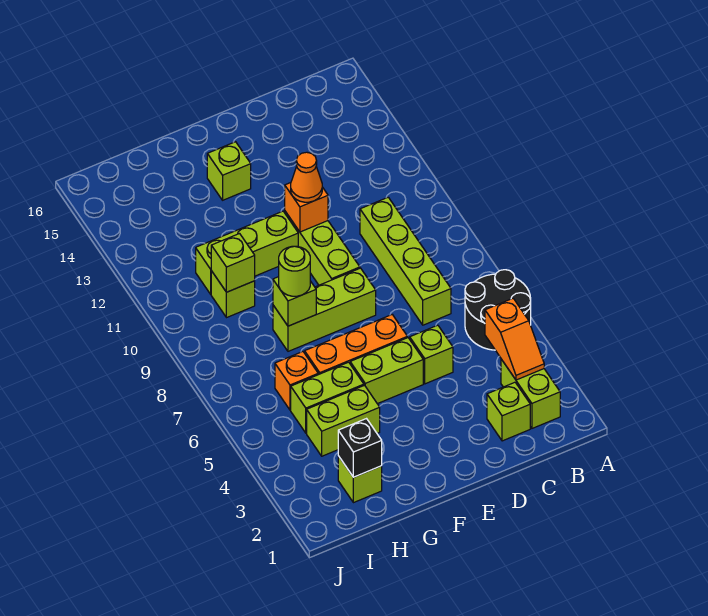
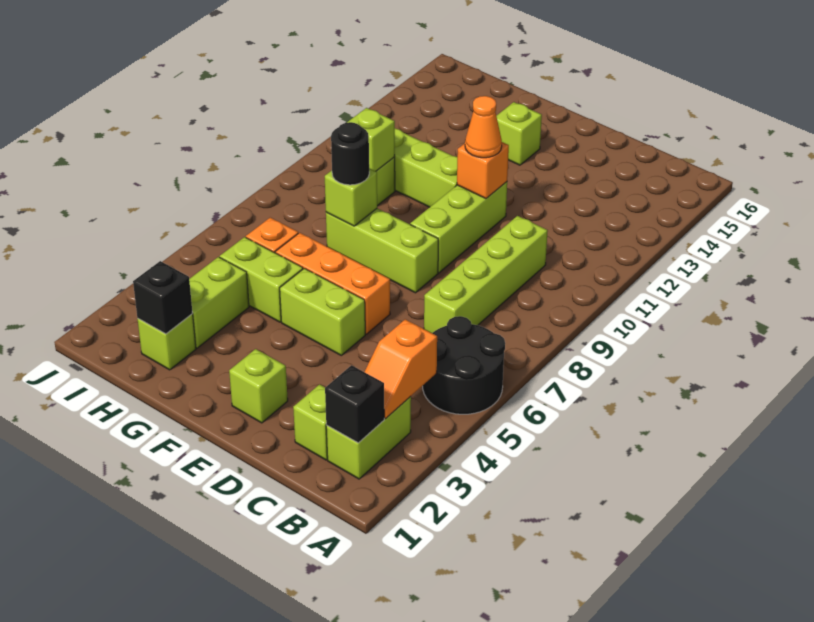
none -> black 1x1 brick [325,365,384,443]
lime 1x1 brick [410,325,453,384] -> lime 1x1 brick moved to [229,349,288,423]
lime 1x2 brick [307,385,380,456] -> lime 1x2 brick turned to [189,257,249,348]
lime 1x1 round brick [279,246,310,296] -> black 1x1 round brick [331,122,369,185]

